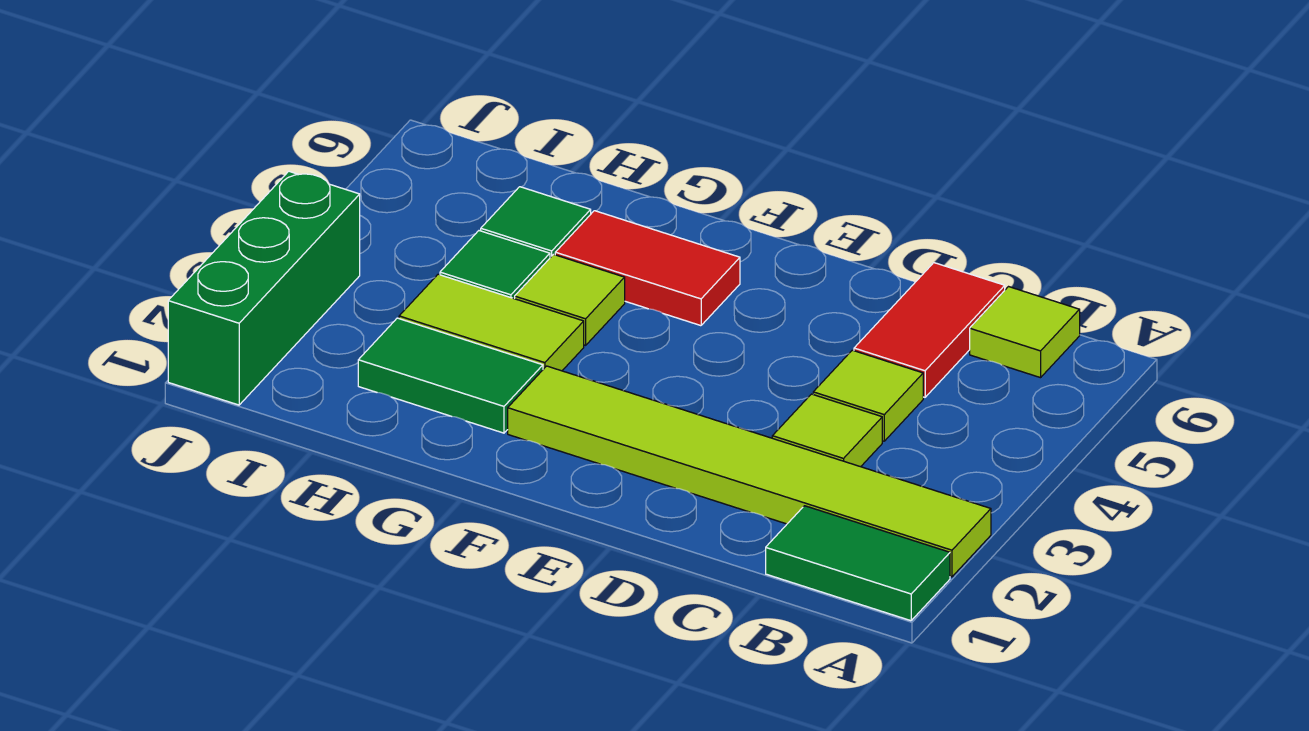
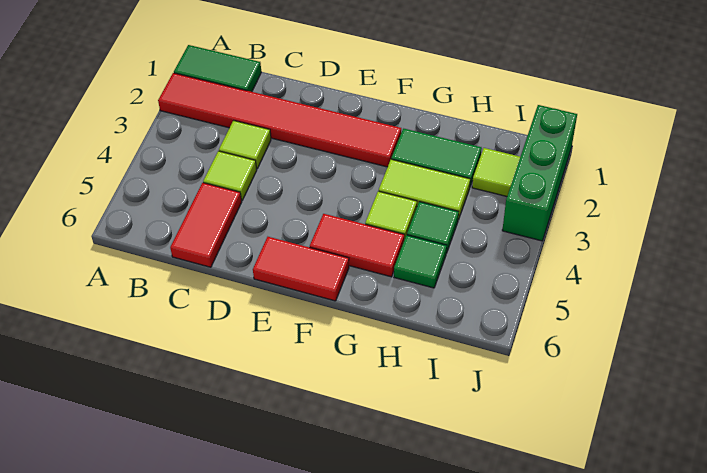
lime 1x6 tile [508,366,991,577] -> red 1x6 tile [158,73,401,167]
lime 1x1 tile [970,287,1080,378] -> lime 1x1 tile moved to [472,148,520,196]
none -> red 1x2 tile [253,237,349,301]

